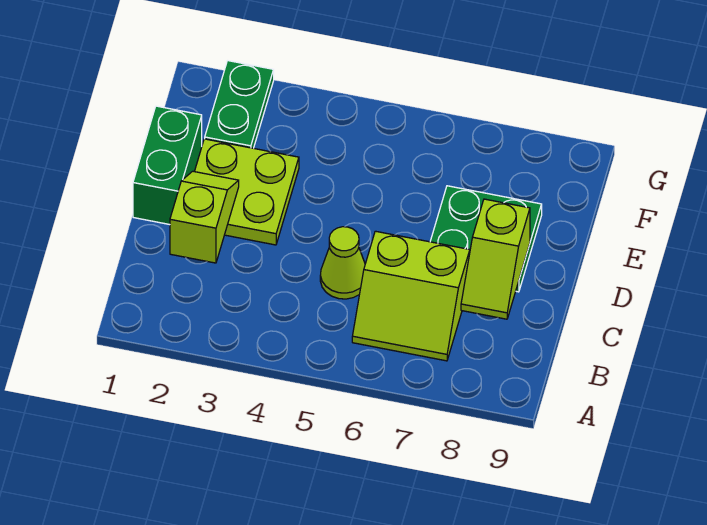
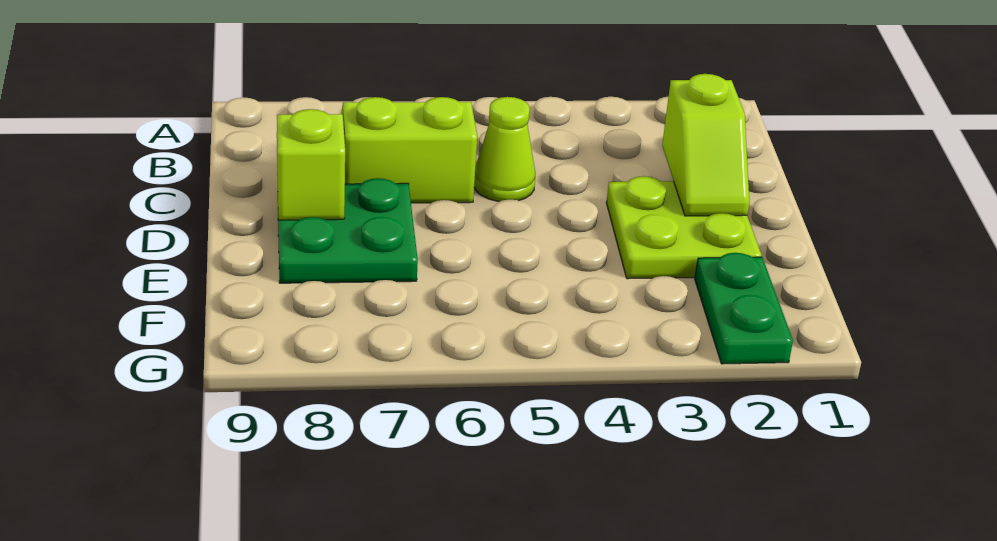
green 1x2 brick [133,106,202,225] -> none

